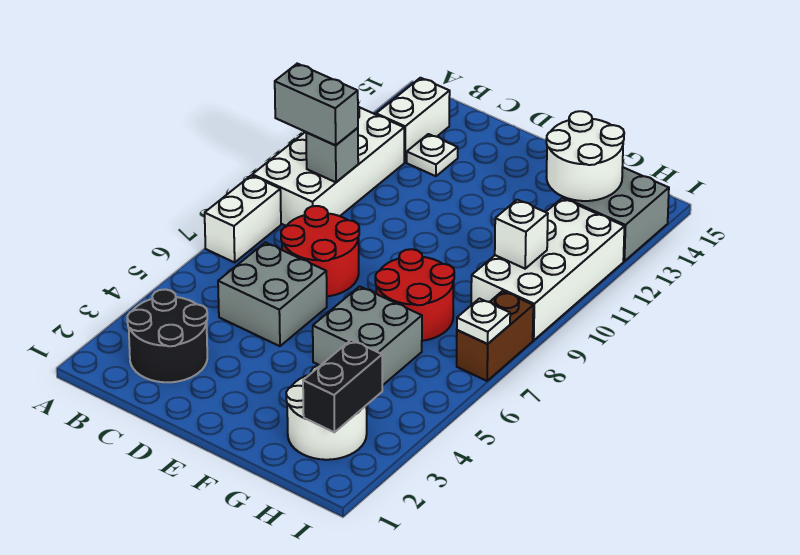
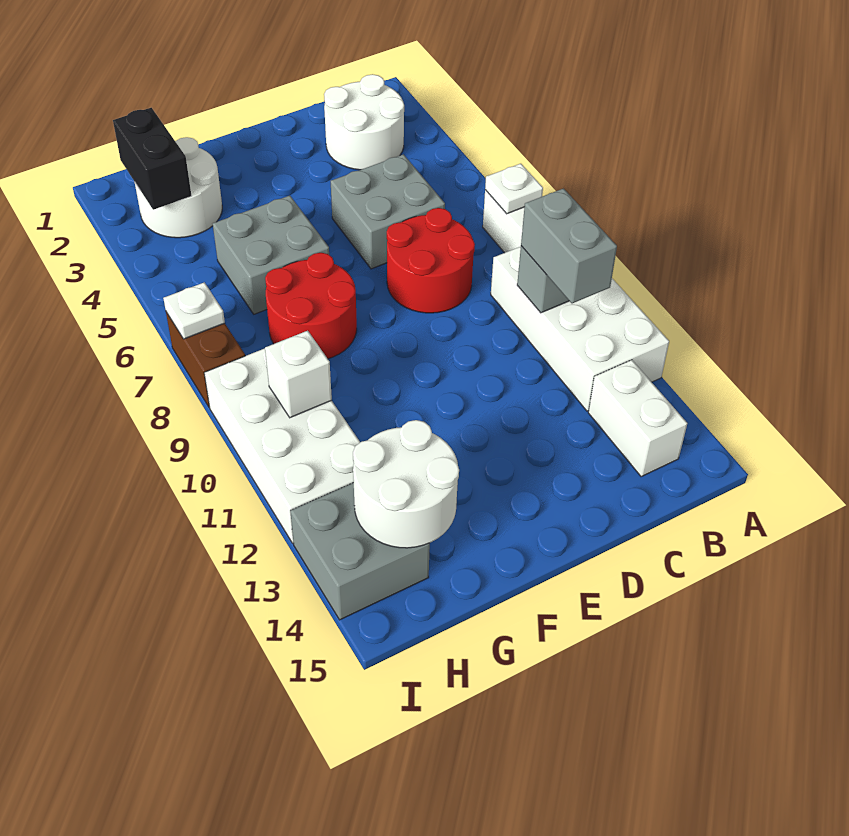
grey 1x2 brick [275,64,358,145] -> grey 1x2 brick turned to [521,189,617,303]
black 2x2 round brick [127,289,207,382] -> white 2x2 round brick [324,74,404,170]
white 1x1 plate [407,134,458,176] -> white 1x1 plate moved to [485,164,543,214]

